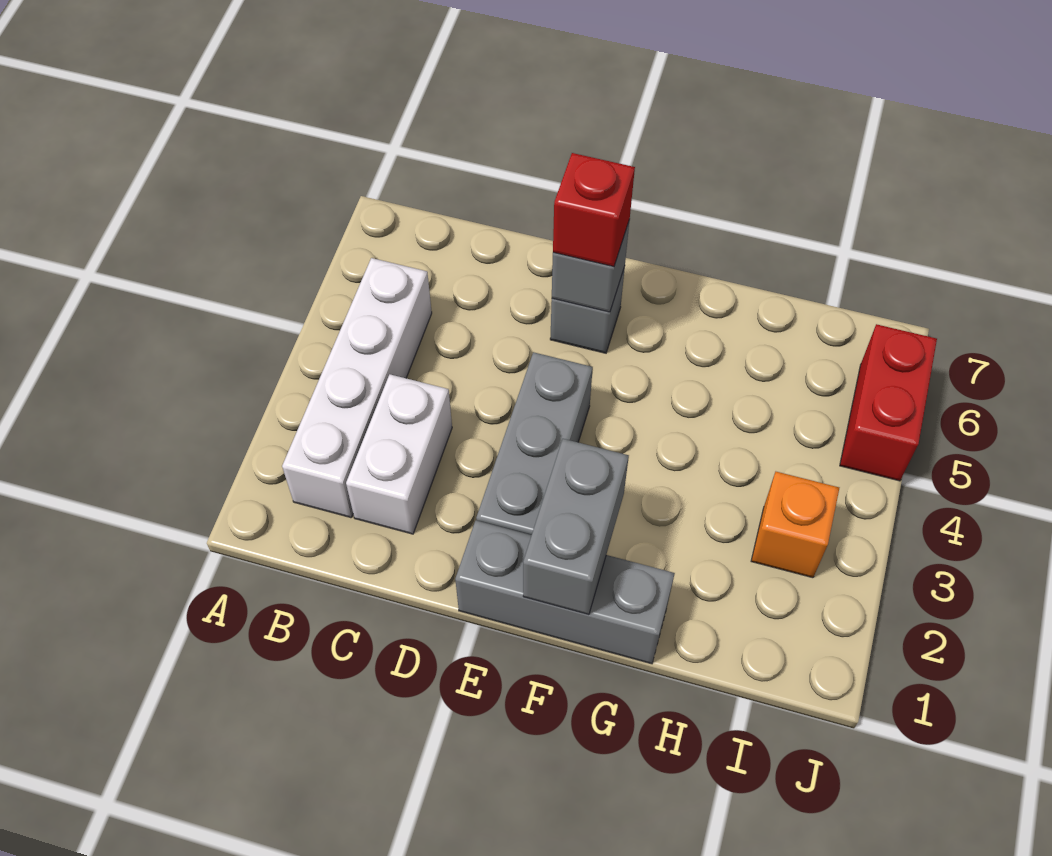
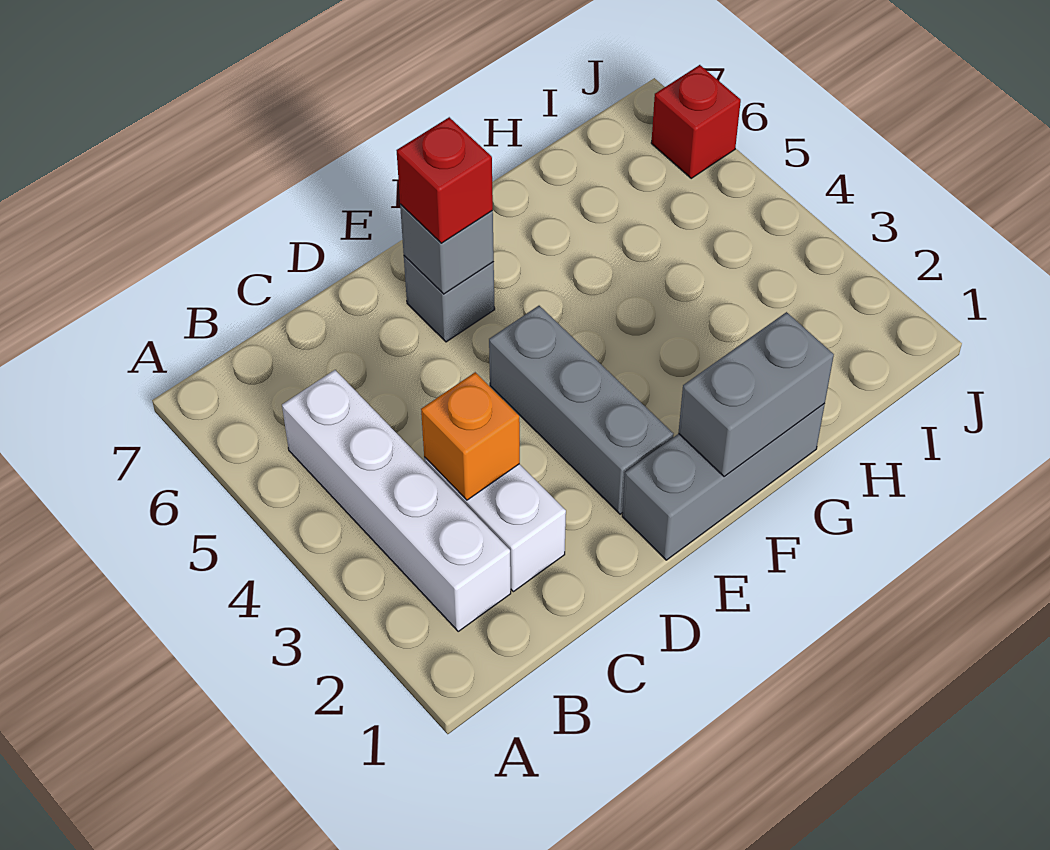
grey 1x2 brick [523,439,629,615] -> grey 1x2 brick turned to [678,312,834,477]
orange 1x1 brick [751,472,839,578] -> orange 1x1 brick moved to [421,372,520,500]
red 1x2 brick [840,324,937,481] -> red 1x1 brick [651,65,741,178]

